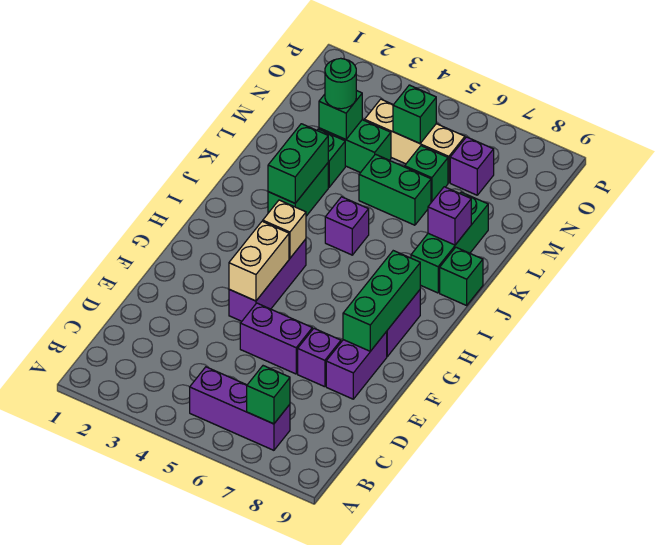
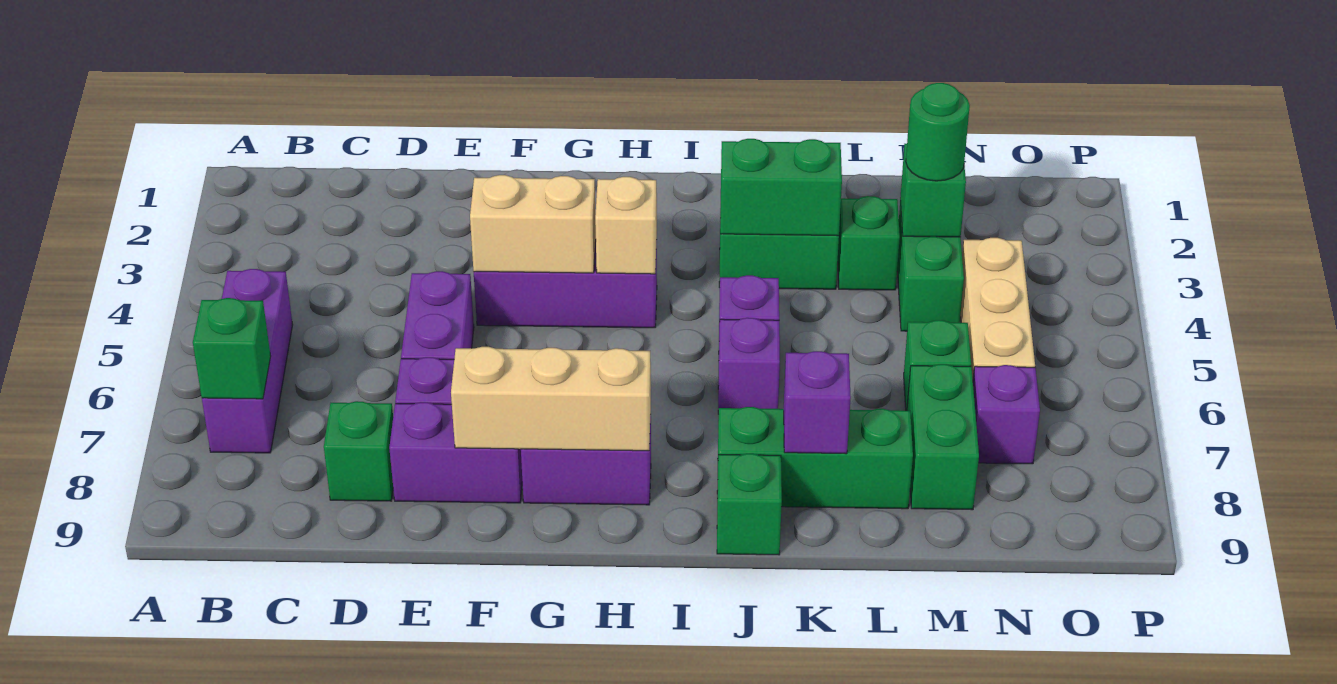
green 1x3 brick [343,251,420,351] -> tan 1x3 brick [451,347,651,451]
none -> purple 1x1 brick [718,318,780,414]
green 1x2 brick [359,154,431,225] -> green 1x2 brick moved to [907,364,979,510]
green 1x1 brick [393,85,436,143] -> green 1x1 brick moved to [324,401,393,501]

